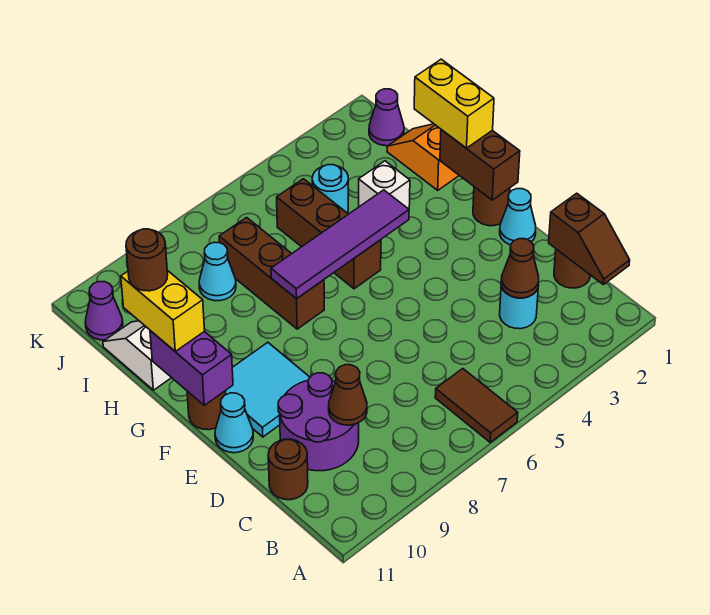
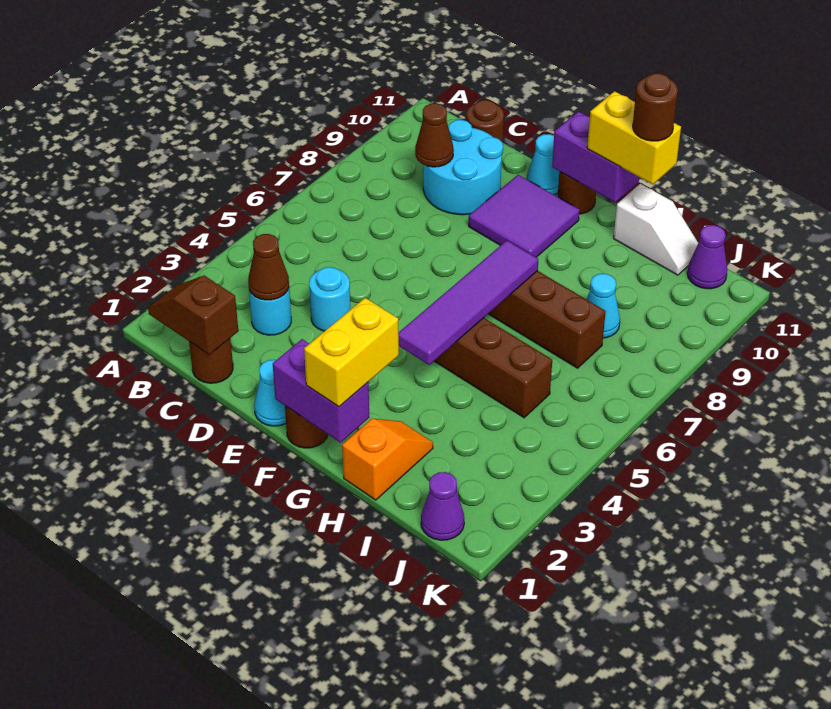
brown 1x2 tile [435,369,518,442] -> none
purple 2x2 round brick [278,373,359,471] -> cyan 2x2 round brick [423,120,503,215]
cyan 2x2 tile [226,342,310,437] -> purple 2x2 tile [469,175,580,257]
brown 1x2 brick [440,130,520,200] -> purple 1x2 brick [273,339,369,443]
yellow 1x2 brick [414,59,494,148] -> yellow 1x2 brick turned to [304,298,399,407]
orange 1x2 slope [387,124,459,190] -> orange 1x2 slope turned to [342,419,433,500]
white 1x1 brick [359,161,410,209] -> none
cyan 1x1 round brick [312,165,348,213] -> cyan 1x1 round brick moved to [309,267,350,331]

